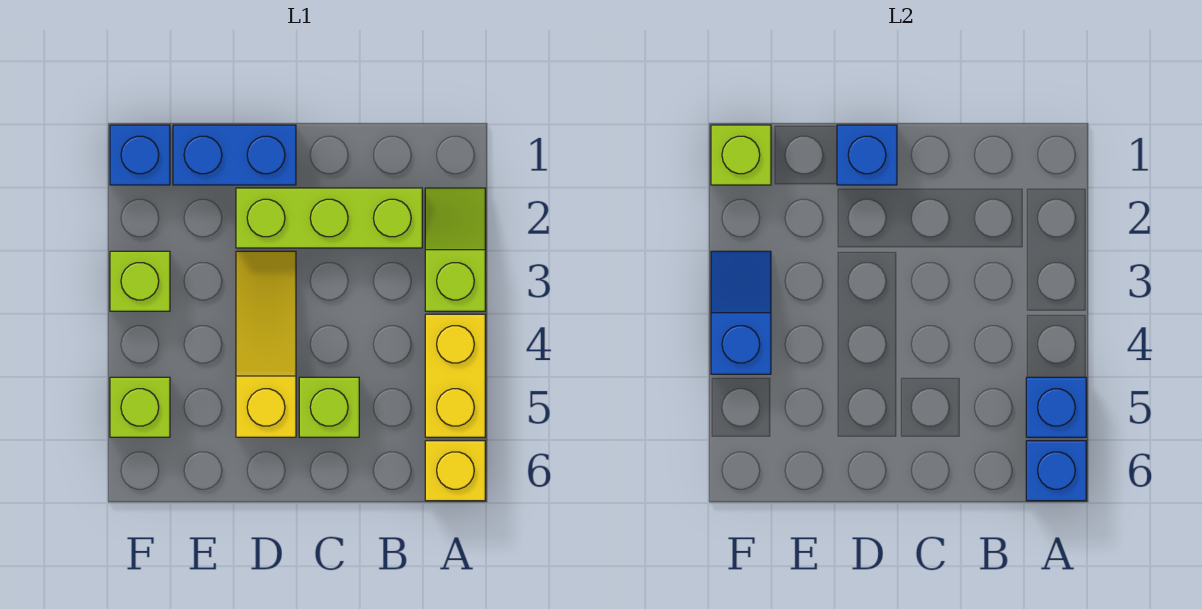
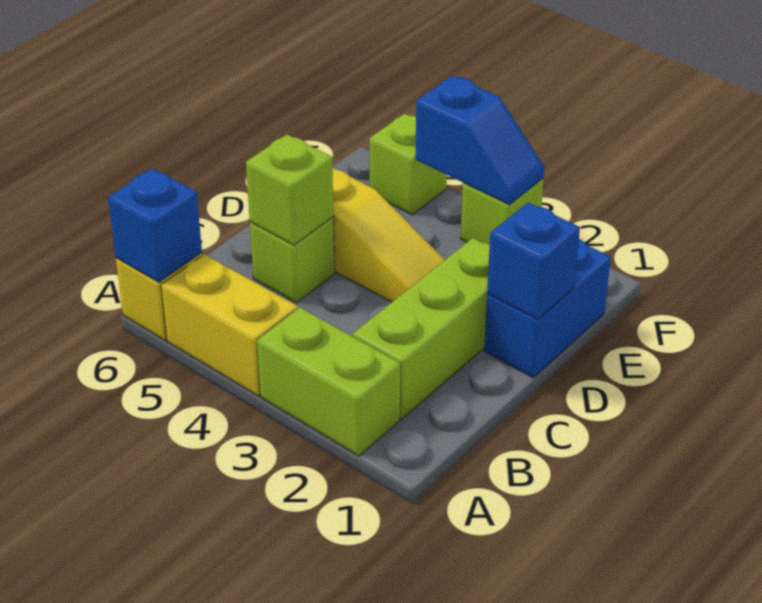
lime 1x2 slope [425,188,485,311] -> lime 1x2 brick [257,308,400,456]
blue 1x1 brick [1026,377,1086,437] -> none
blue 1x1 brick [110,125,170,185] -> none
lime 1x1 brick [711,125,771,185] -> lime 1x1 brick moved to [246,134,334,245]

